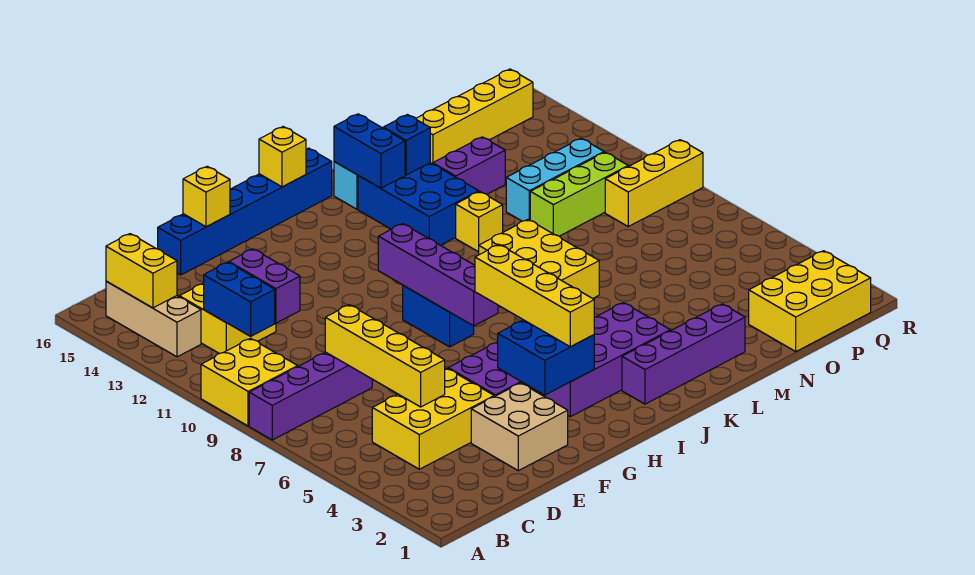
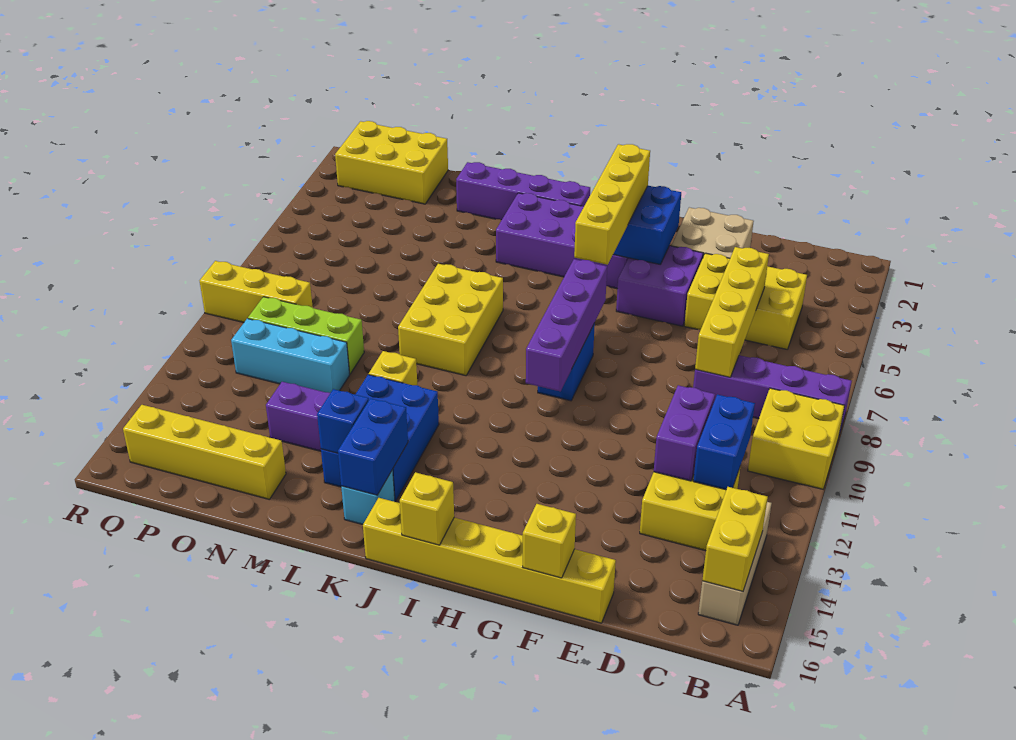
blue 1x6 brick [158,148,332,275] -> yellow 1x6 brick [363,498,616,623]

